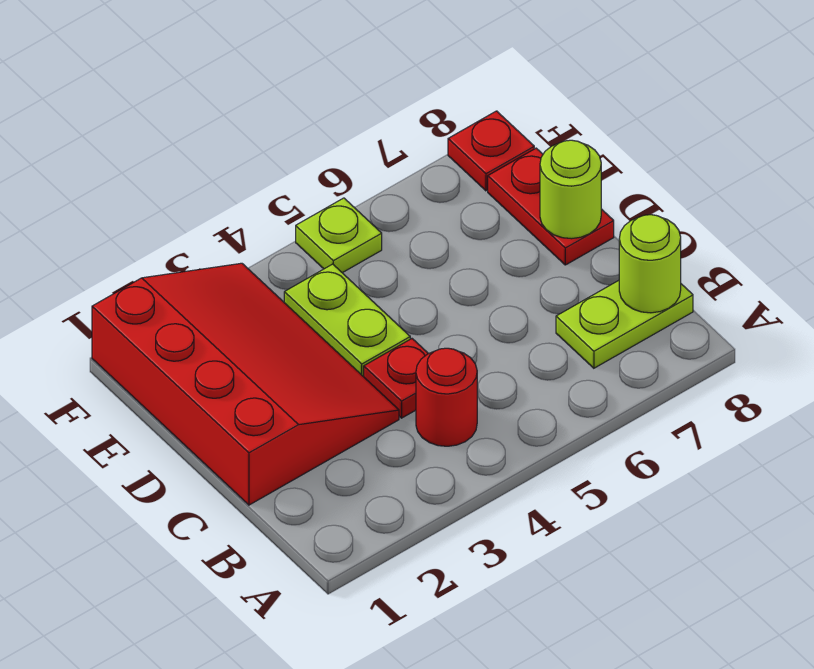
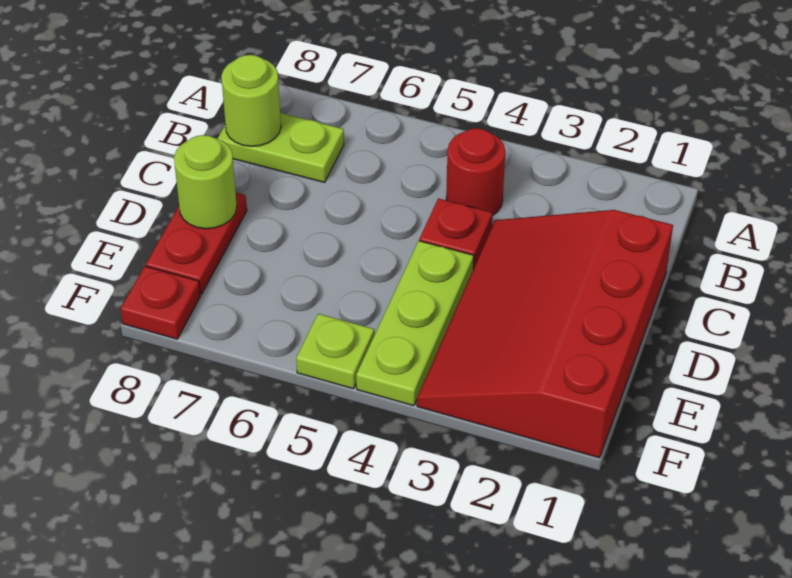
lime 1x2 plate [284,264,410,377] -> lime 1x3 plate [356,241,474,406]

